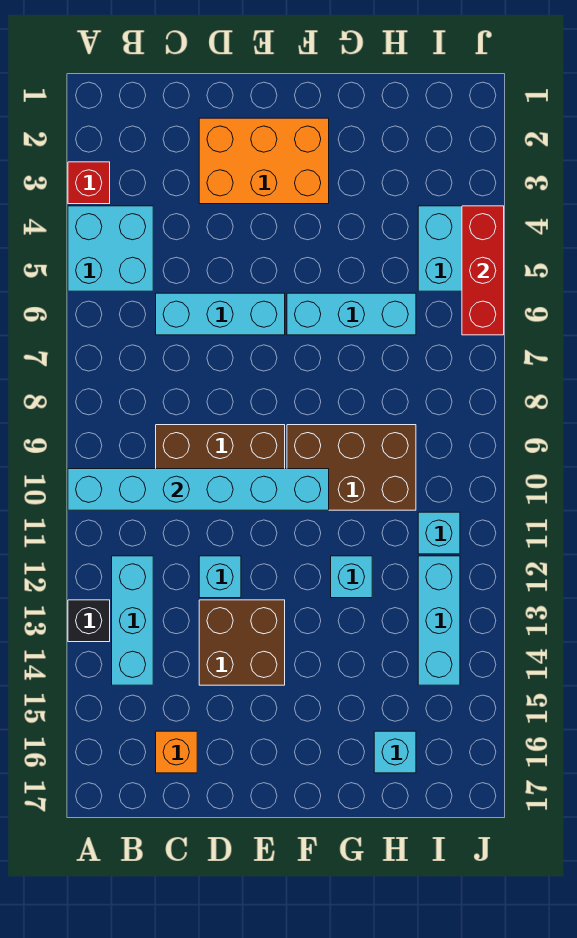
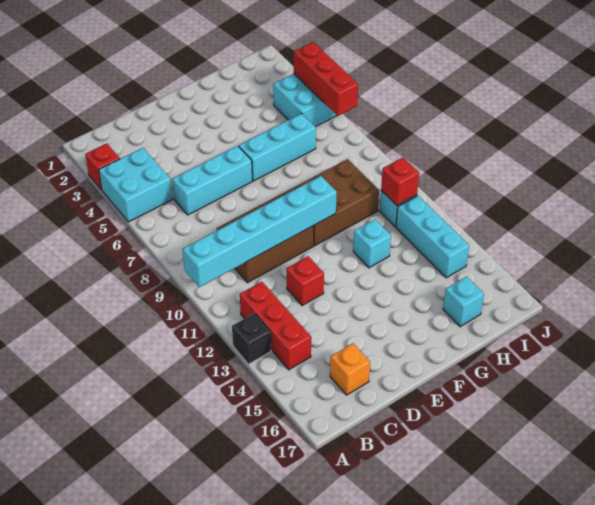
cyan 1x3 brick [112,556,153,685] -> red 1x3 brick [240,282,311,370]
orange 2x3 brick [199,118,329,204] -> none
cyan 1x1 brick [199,556,241,598] -> red 1x1 brick [286,256,324,306]
brown 2x2 brick [199,600,285,685] -> none
none -> red 1x1 brick [381,158,419,205]

